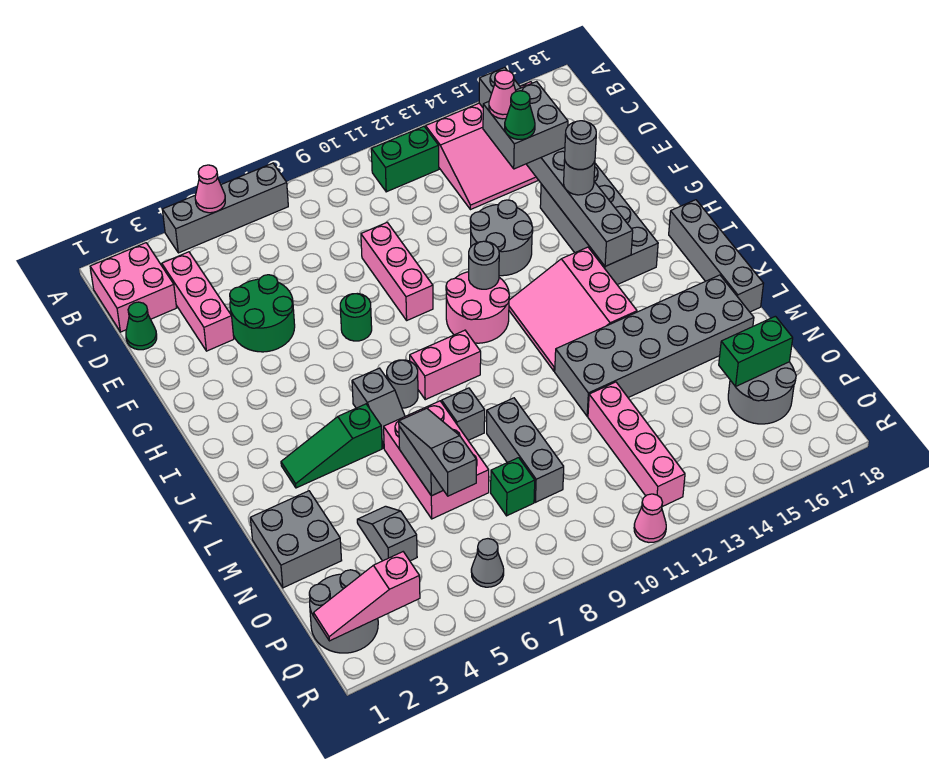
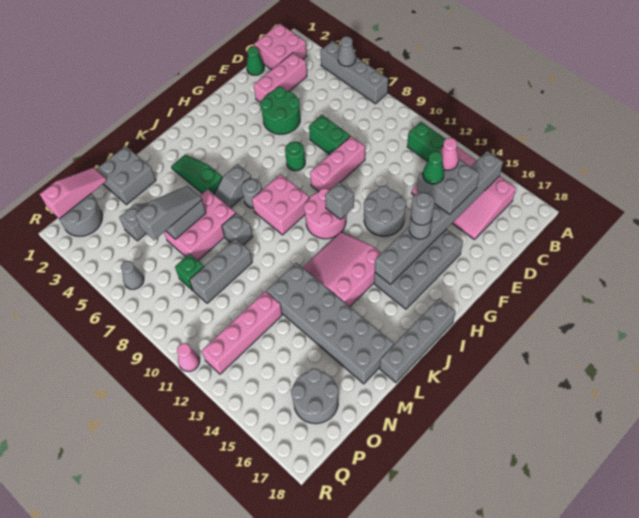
pink 1x1 cone [195,165,225,213] -> grey 1x1 cone [338,36,356,66]
grey 1x1 round brick [469,241,499,289] -> grey 1x1 brick [325,182,354,219]
pink 1x2 brick [410,330,481,400] -> pink 2x2 brick [252,174,309,235]
green 1x2 brick [719,316,793,387] -> green 1x2 brick moved to [309,115,350,155]
pink 1x3 slope [314,552,420,641] -> pink 1x3 slope turned to [40,168,107,219]

